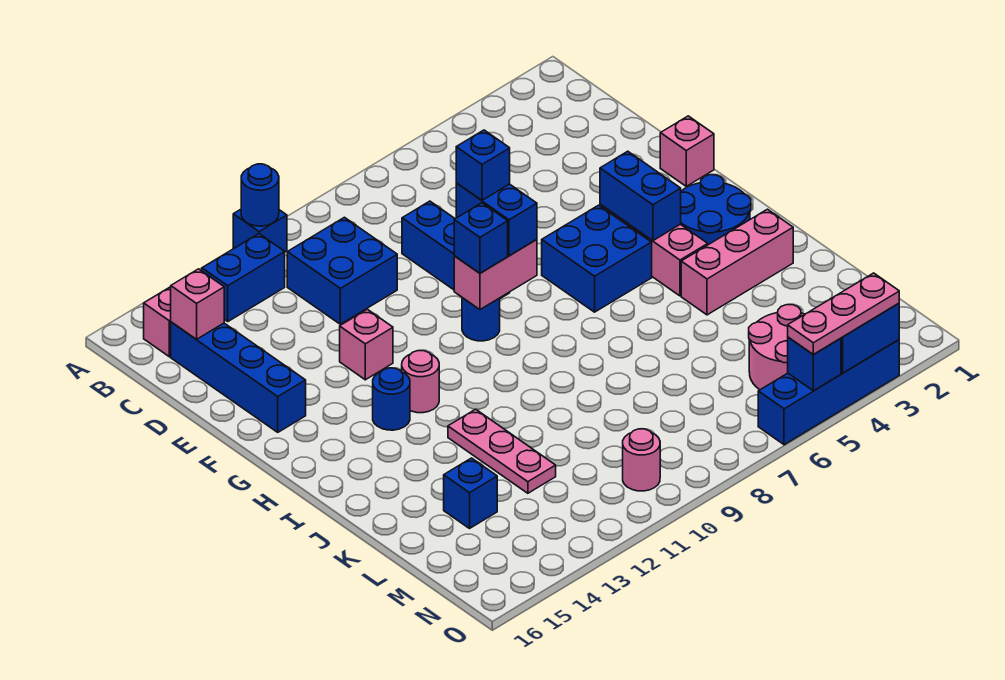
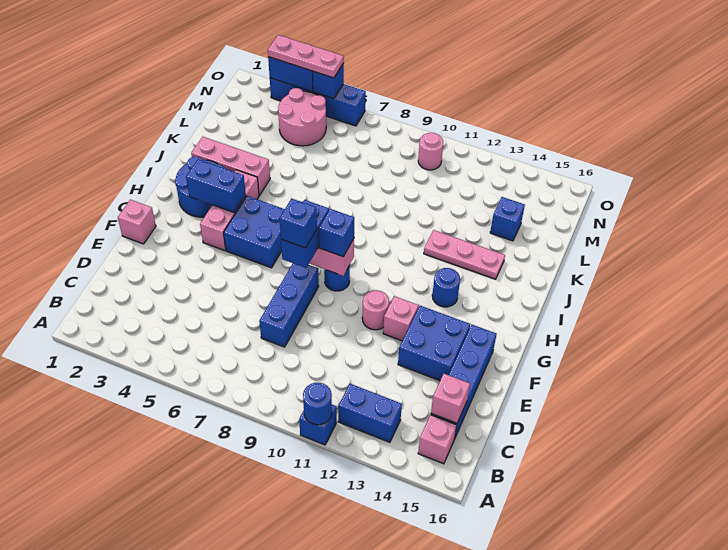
blue 2x2 brick [287,217,397,324] -> blue 2x2 brick moved to [398,306,470,381]
blue 1x2 brick [600,151,681,241] -> blue 1x2 brick turned to [186,159,246,213]
pink 1x1 round brick [402,351,439,413] -> pink 1x1 round brick moved to [362,290,389,330]
pink 1x3 plate [448,409,556,493] -> pink 1x3 plate turned to [424,230,505,279]

